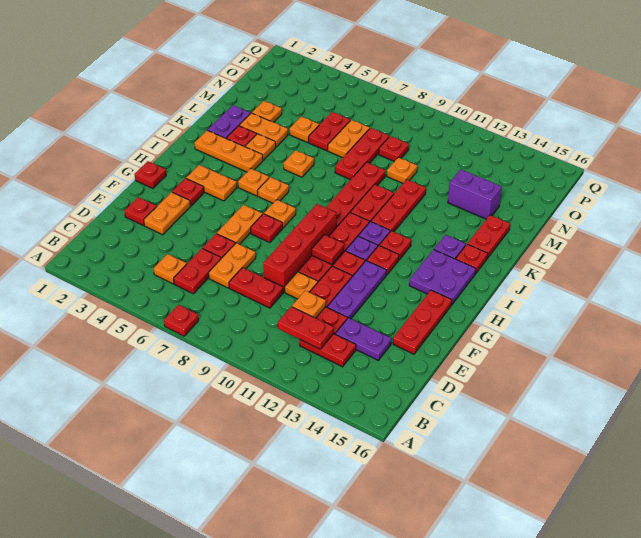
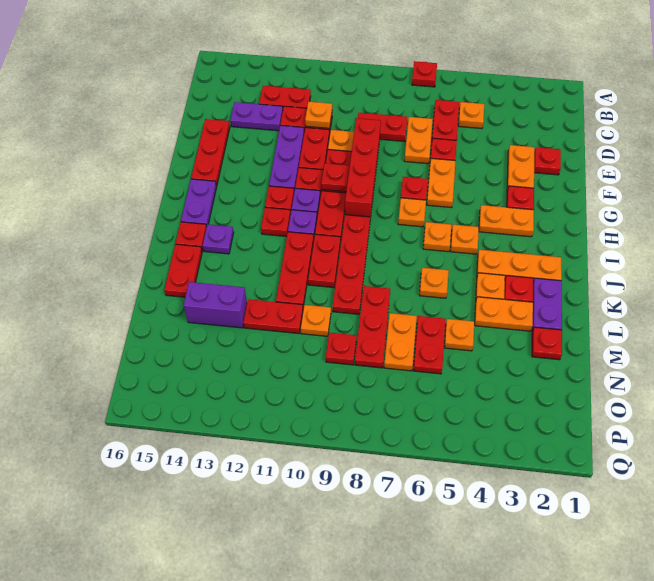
red 1x2 plate [278,307,334,349] -> red 1x2 plate moved to [243,299,303,334]
red 1x1 plate [135,161,166,188] -> red 1x1 plate moved to [532,327,562,360]
purple 2x2 plate [409,250,476,305] -> purple 1x2 plate [181,179,217,227]
orange 1x1 plate [252,101,282,123] -> none

